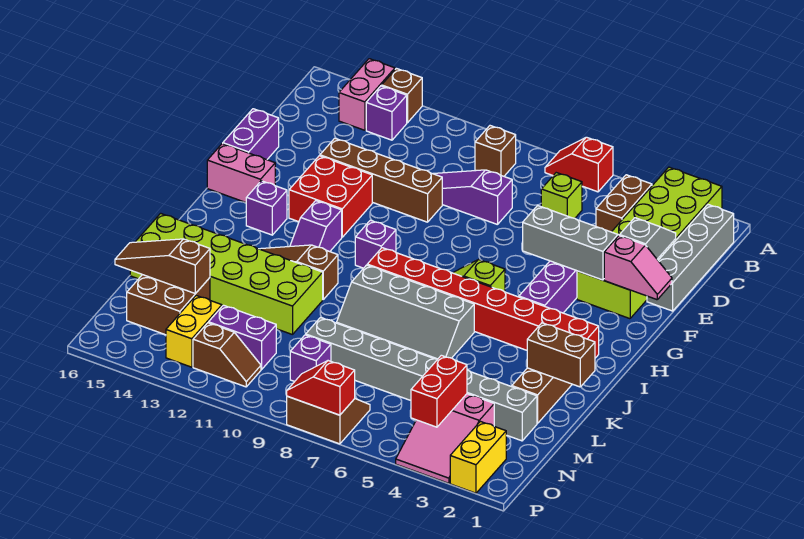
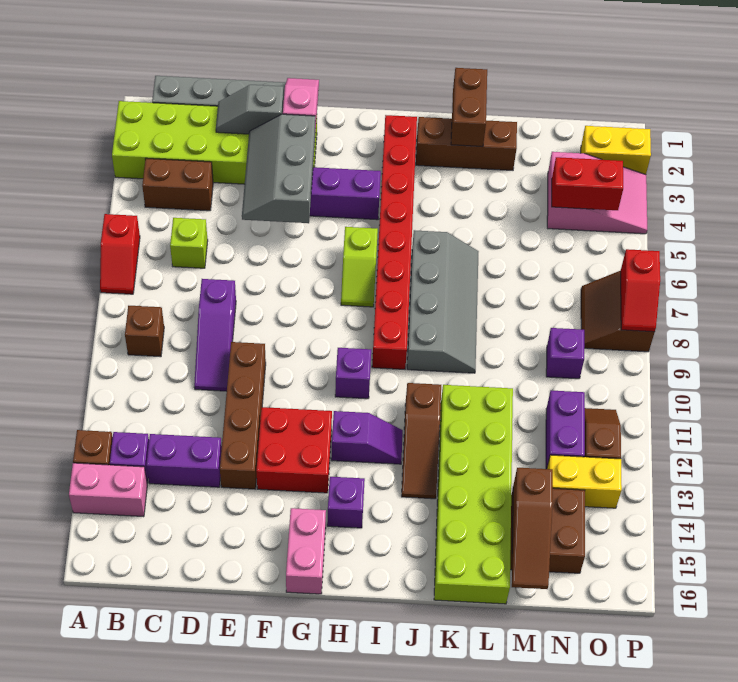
purple 1x2 brick [223,109,279,160] -> purple 1x2 brick moved to [146,434,222,487]
grey 1x8 brick [306,318,537,441] -> none

